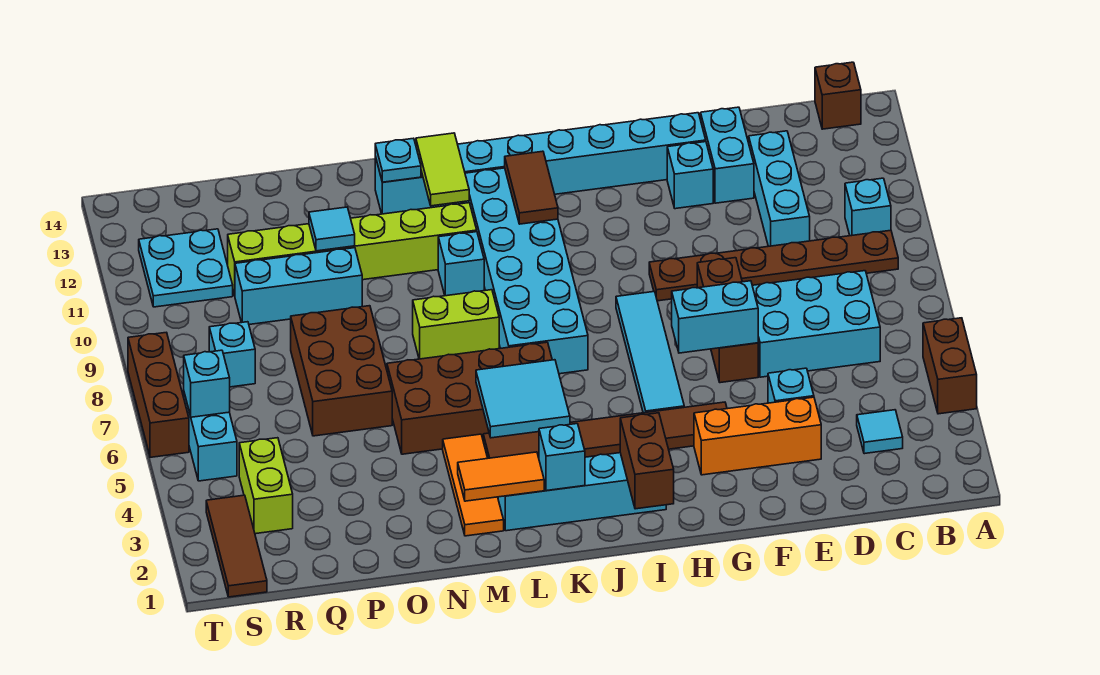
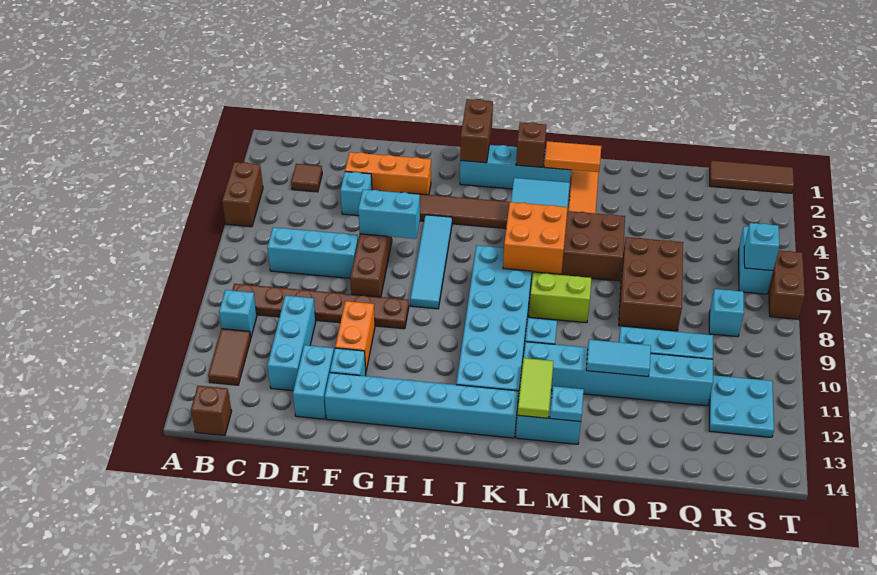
cyan 1x1 tile [857,410,903,454] -> brown 1x1 tile [291,164,322,192]
cyan 2x3 brick [752,271,880,377] -> cyan 1x3 brick [267,227,358,278]
none -> orange 1x2 brick [335,301,375,371]
brown 1x2 tile [505,151,558,224] -> brown 1x2 tile moved to [208,329,251,385]
cyan 1x1 brick [539,424,585,491] -> brown 1x1 brick [516,122,546,167]
none -> orange 2x2 brick [503,202,568,274]
lime 1x6 brick [228,203,477,295] -> cyan 1x6 brick [524,342,713,406]
cyan 1x1 tile [309,207,355,251] -> cyan 1x2 tile [586,340,651,377]
lime 1x2 brick [239,438,293,534] -> none
brown 1x3 tile [206,495,267,597] -> brown 1x3 tile turned to [710,161,794,193]
brown 1x3 brick [128,332,189,457] -> brown 1x2 brick [769,251,805,319]

